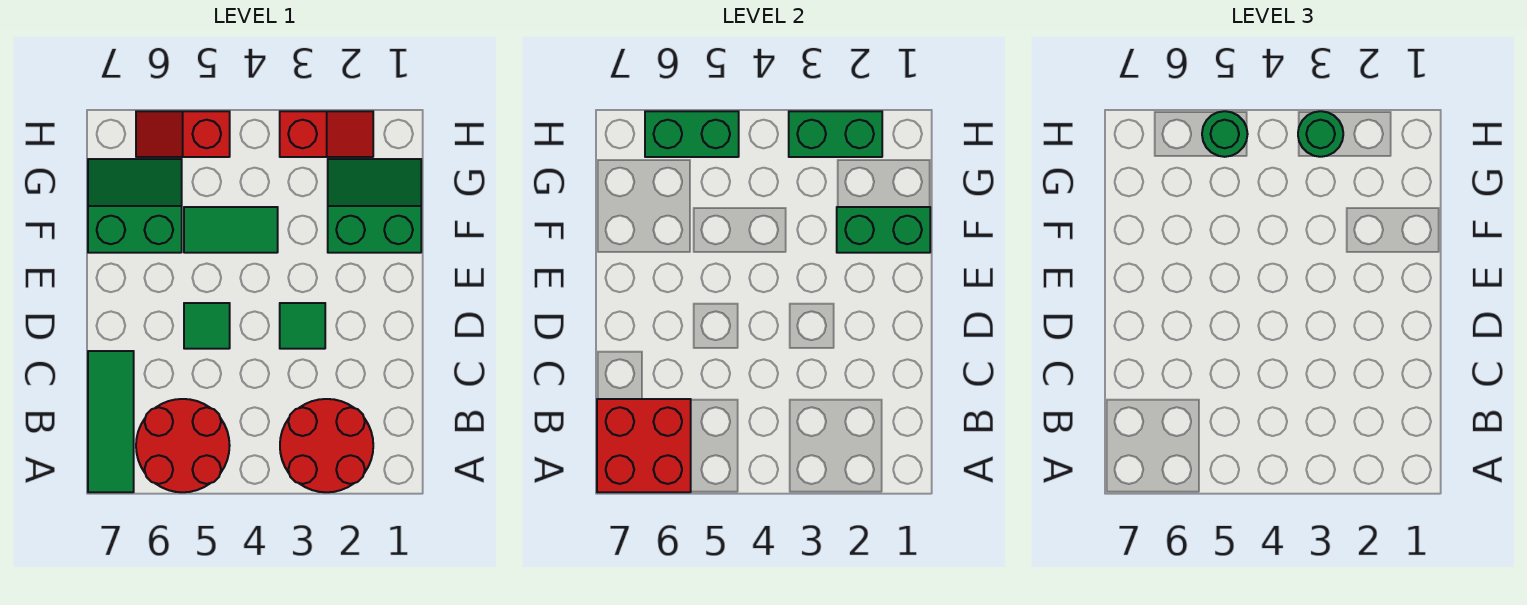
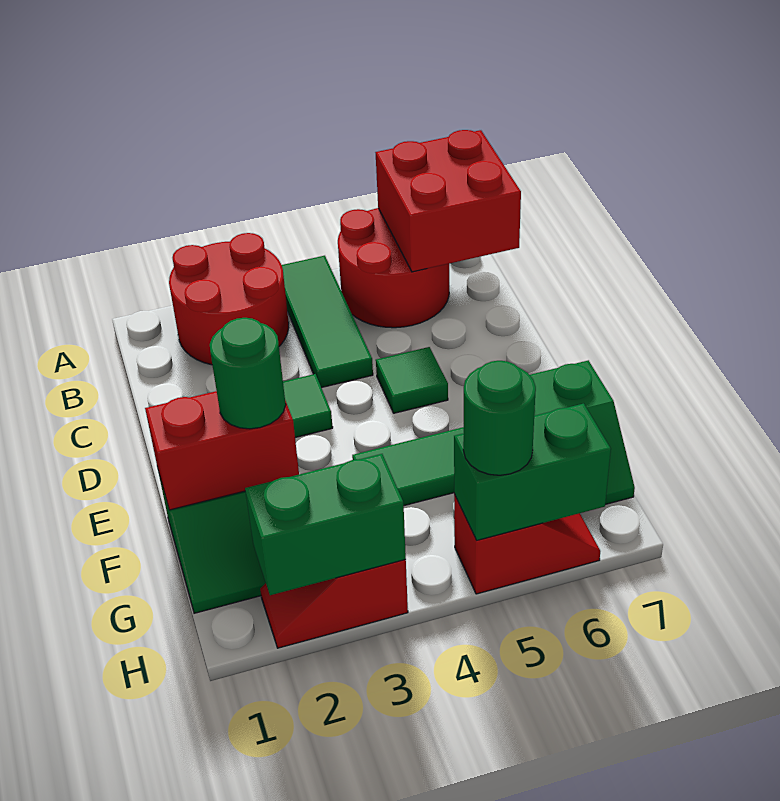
green 1x3 tile [88,351,134,492] -> green 1x3 tile moved to [282,256,373,388]
green 1x2 brick [837,207,930,253] -> red 1x2 brick [145,391,299,510]
green 1x1 round brick [1298,111,1343,157] -> green 1x1 round brick moved to [210,318,286,429]

